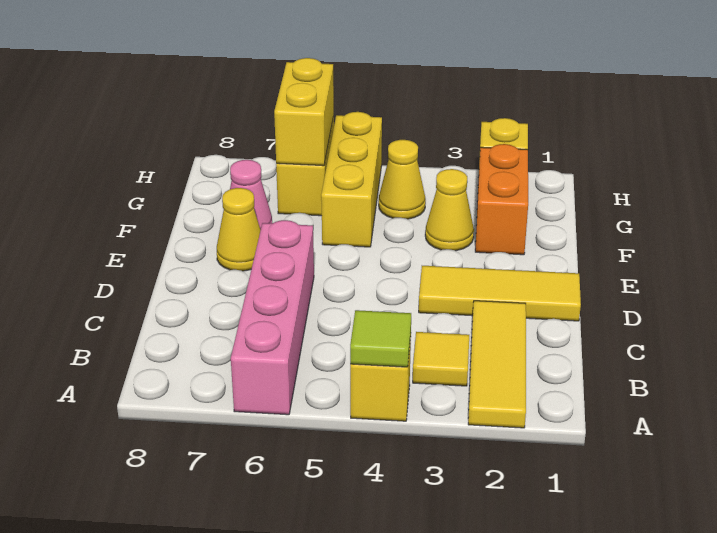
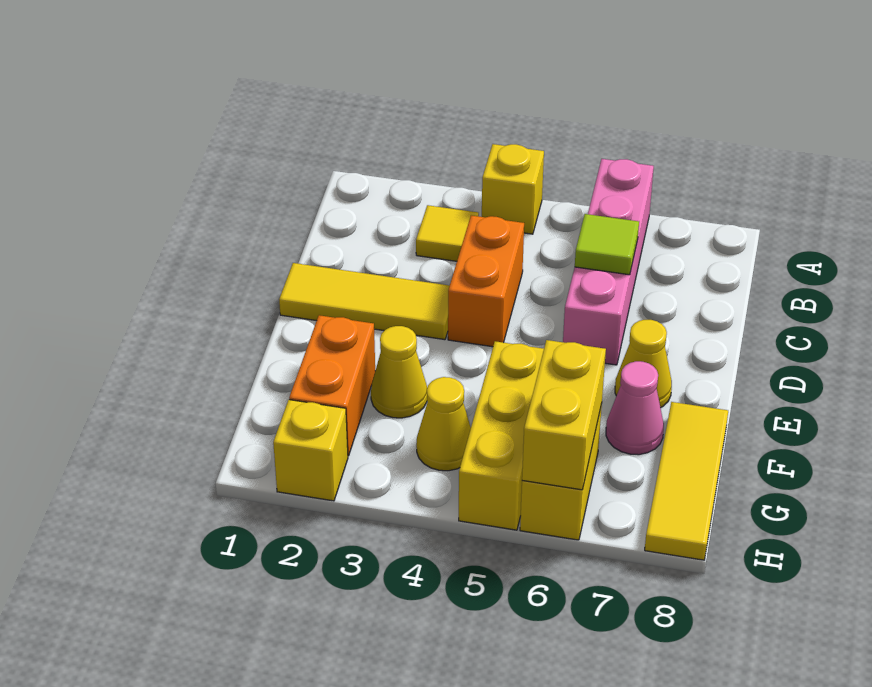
yellow 1x3 tile [468,301,526,428] -> yellow 1x3 tile moved to [645,402,728,560]
lime 1x1 tile [350,310,411,367] -> lime 1x1 tile moved to [575,214,639,275]
none -> orange 1x2 brick [448,215,524,347]

